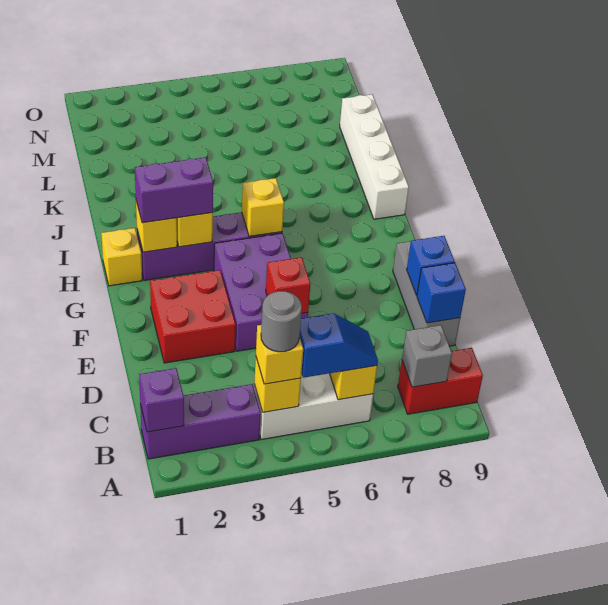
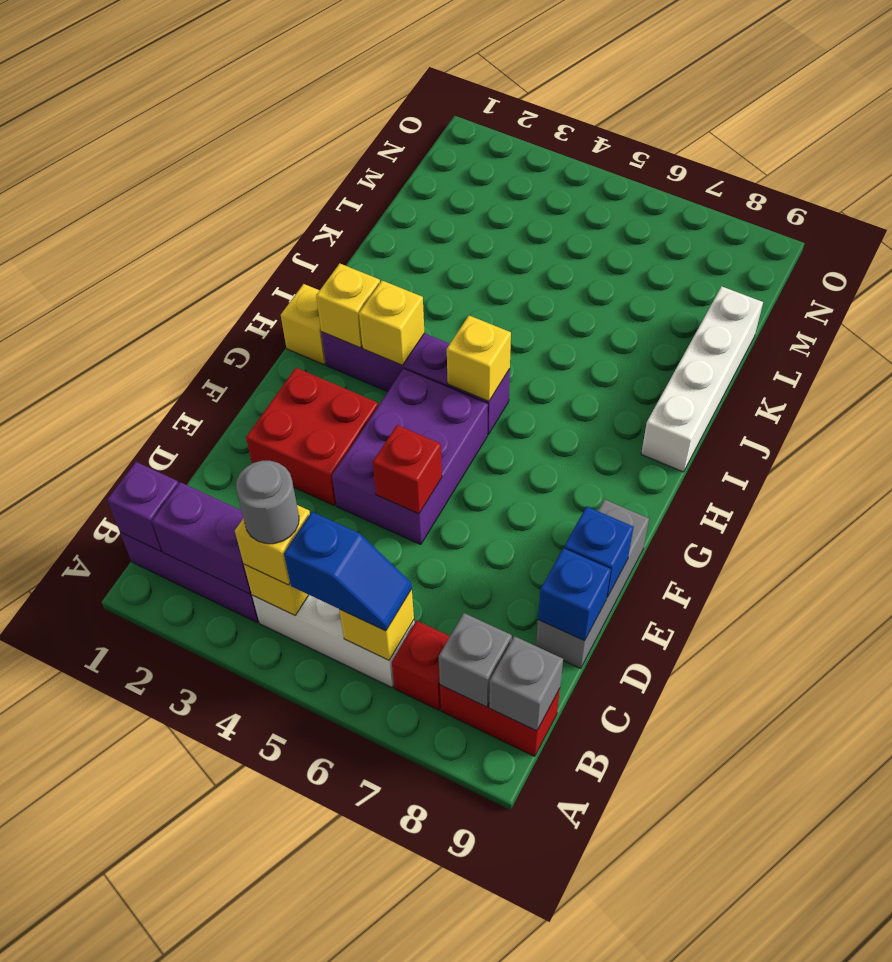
none -> red 1x1 brick [392,621,450,710]
none -> grey 1x1 brick [489,636,563,731]
purple 1x2 brick [135,157,213,223] -> purple 1x2 brick moved to [152,482,251,594]

